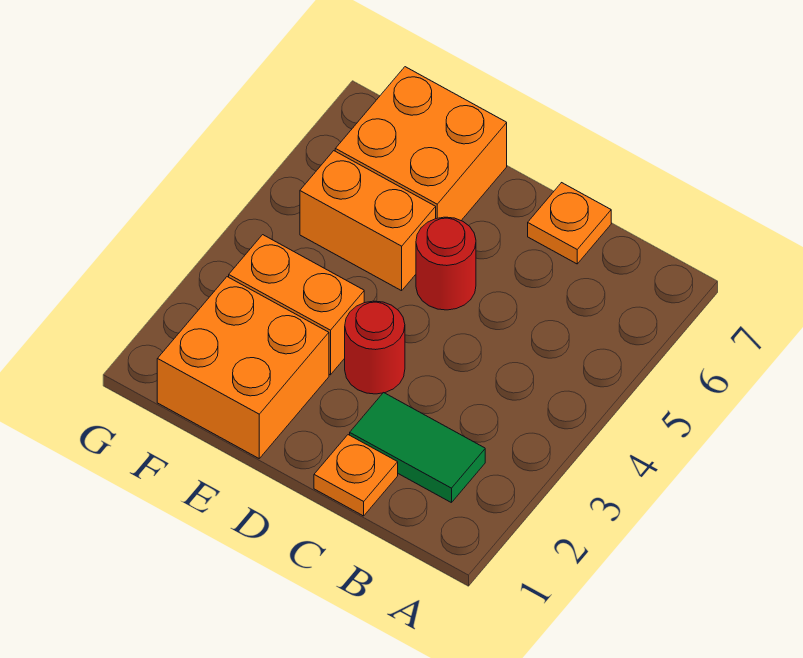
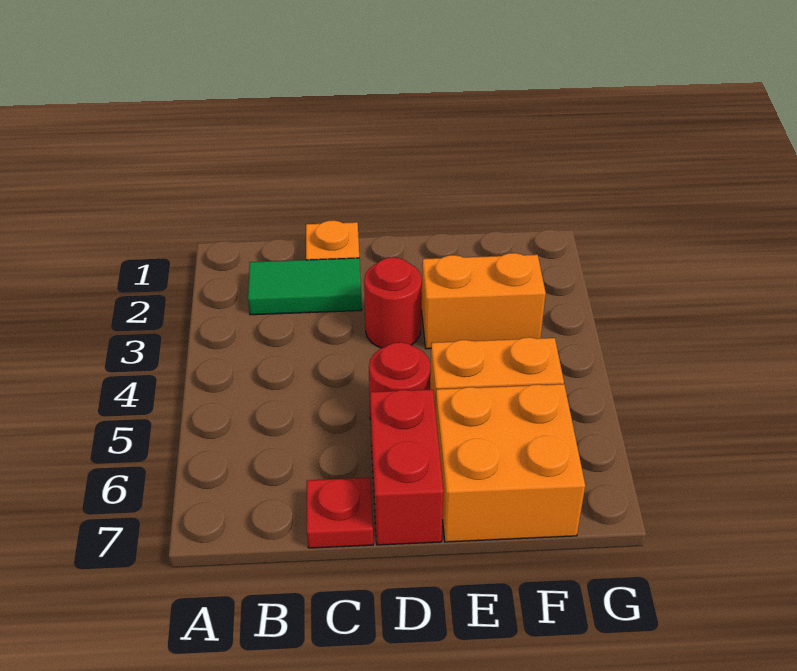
orange 1x1 plate [528,183,611,264] -> red 1x1 plate [307,478,373,548]
none -> red 1x2 brick [370,390,444,545]
orange 2x2 brick [157,277,329,458] -> none

